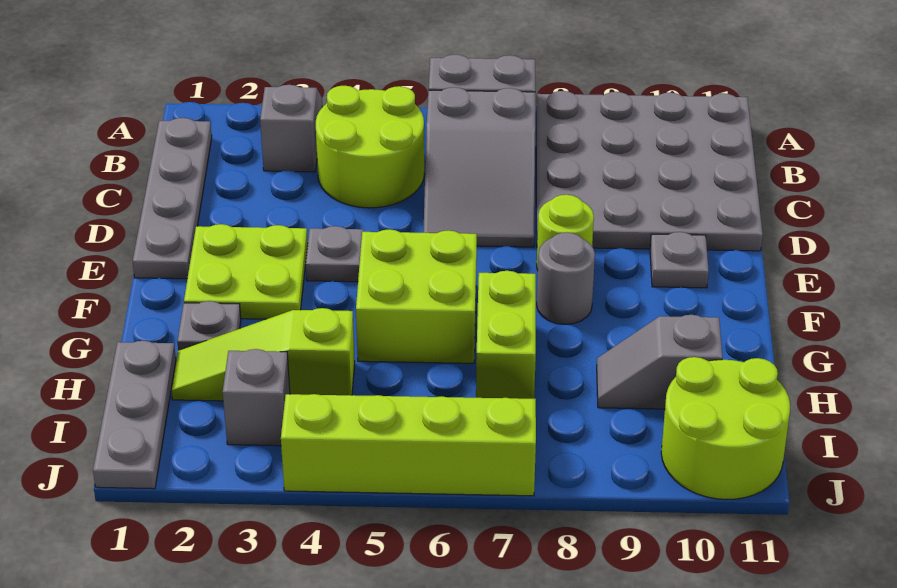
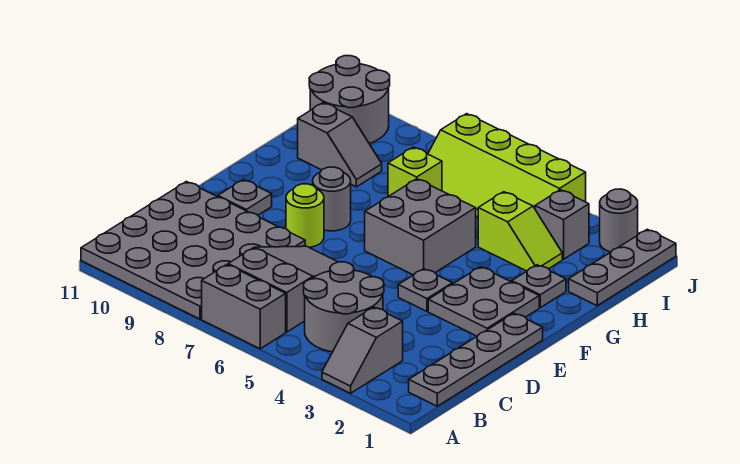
lime 2x2 round brick [316,86,424,208] -> grey 2x2 round brick [304,262,384,352]
lime 2x2 plate [184,224,308,319] -> grey 2x2 plate [428,267,539,336]
lime 2x2 brick [356,229,477,363] -> grey 2x2 brick [365,179,476,275]
lime 1x2 brick [476,271,536,399] -> lime 1x1 brick [388,147,442,196]
lime 1x3 slope [171,308,355,401] -> lime 1x2 slope [478,192,562,271]
lime 2x2 round brick [661,357,790,499] -> grey 2x2 round brick [309,56,390,143]
none -> grey 1x1 round brick [600,189,638,252]

